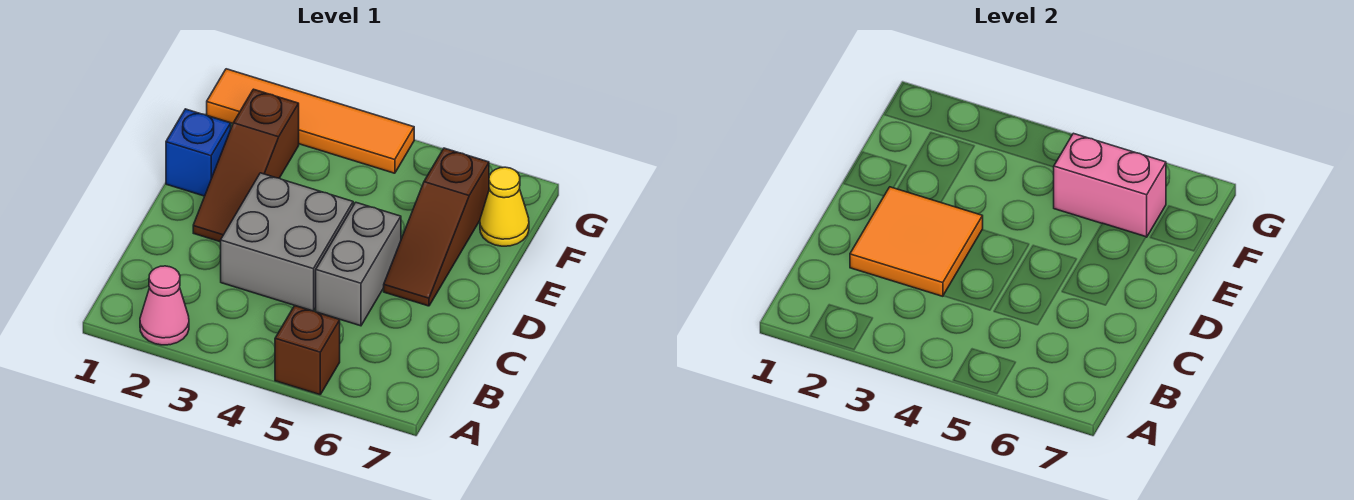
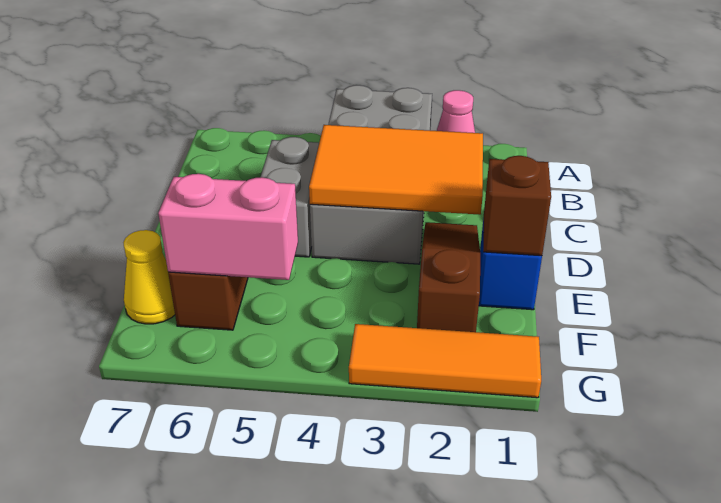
brown 1x1 brick [275,306,340,395] -> brown 1x1 brick moved to [483,156,551,256]
orange 2x2 tile [850,187,983,296] -> orange 2x3 tile [309,125,483,215]
grey 2x2 brick [221,173,353,311] -> grey 2x4 brick [310,85,432,264]
orange 1x4 tile [207,69,414,173] -> orange 1x3 tile [349,324,541,398]

